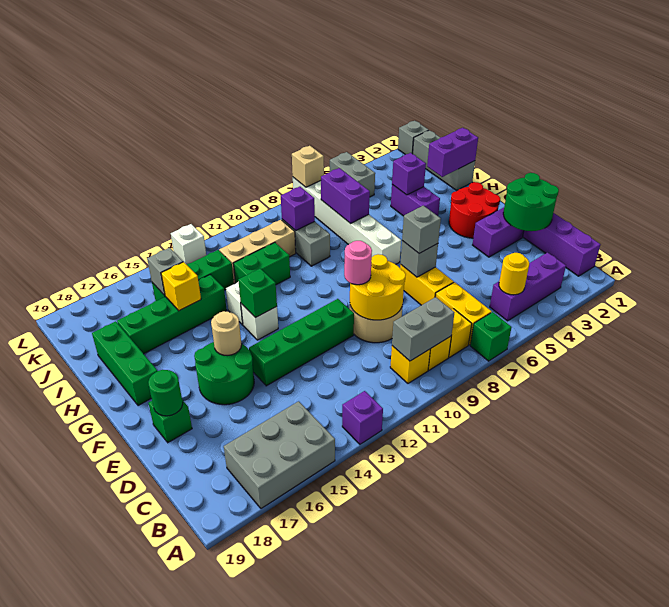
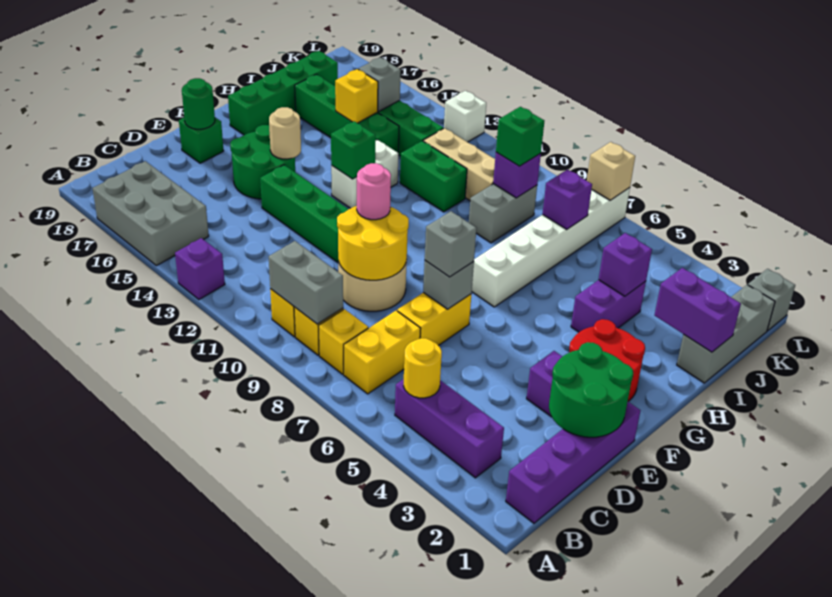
green 1x1 brick [470,312,512,361] -> green 1x1 brick moved to [496,107,544,166]
green 1x3 brick [92,321,157,406] -> green 1x4 brick [228,51,338,135]
purple 1x2 brick [321,168,370,224] -> purple 1x1 brick [543,170,592,229]
grey 1x2 brick [330,152,375,197] -> none

